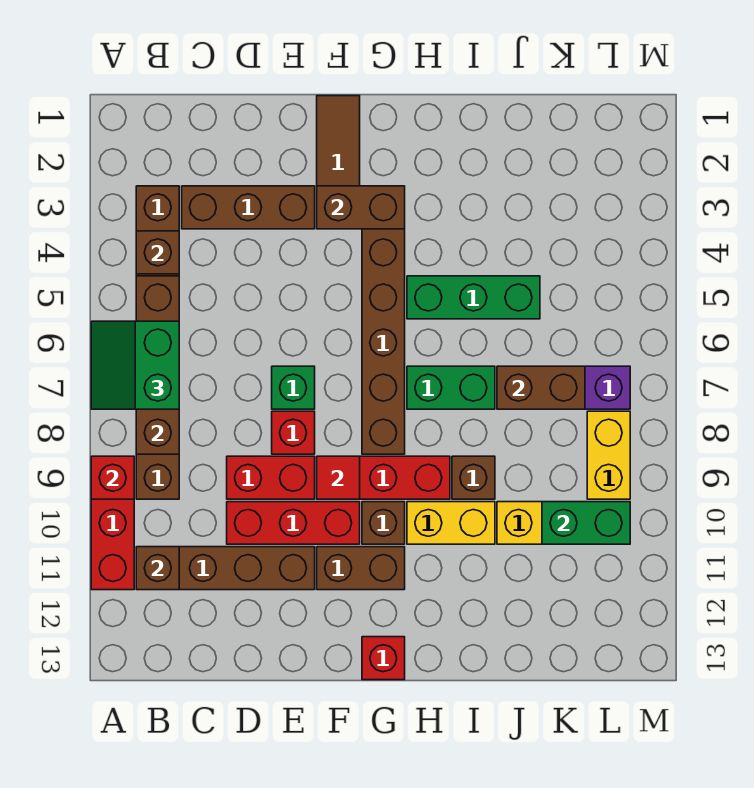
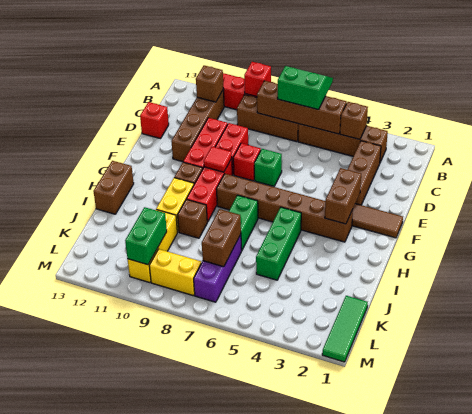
brown 1x2 brick [317,547,405,590] -> brown 1x2 brick moved to [93,161,134,214]
red 1x1 brick [362,637,405,680] -> red 1x1 brick moved to [140,102,169,139]
none -> green 1x3 tile [322,296,368,362]

